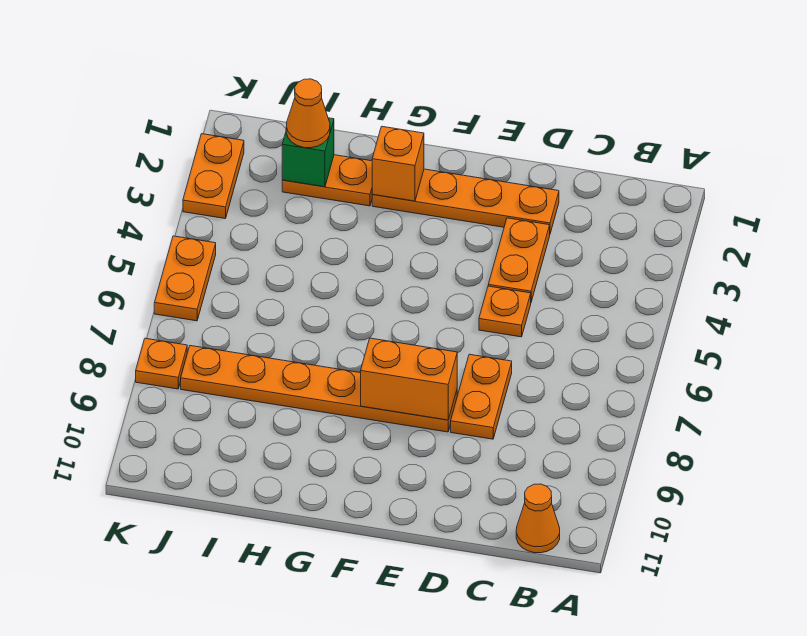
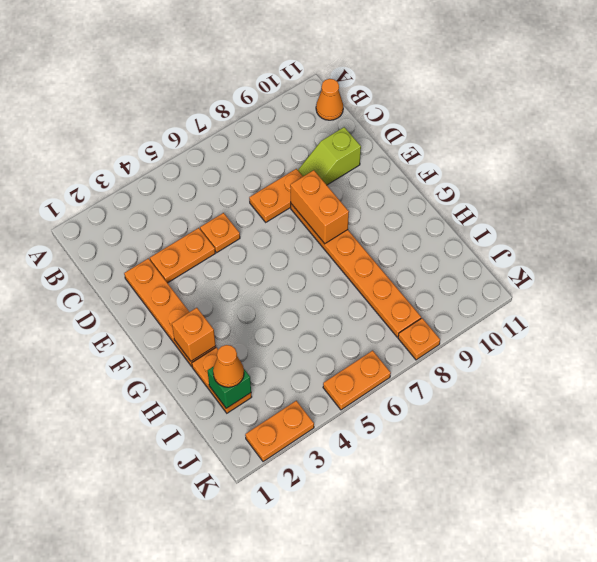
none -> lime 1x2 slope [298,127,361,185]

